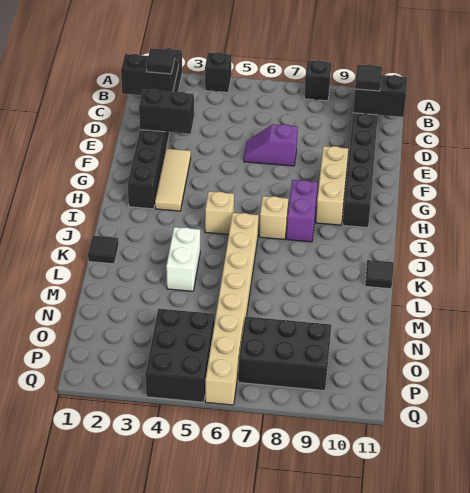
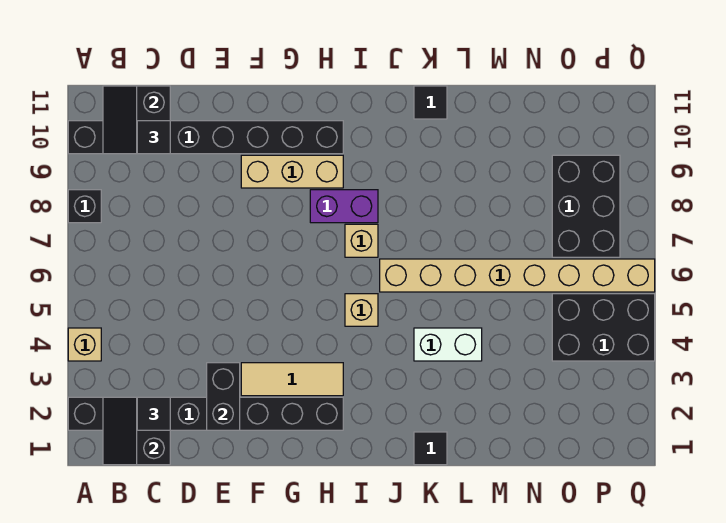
black 1x1 brick [205,52,232,92] -> tan 1x1 brick [68,328,101,361]
purple 1x2 slope [244,124,298,166] -> none

